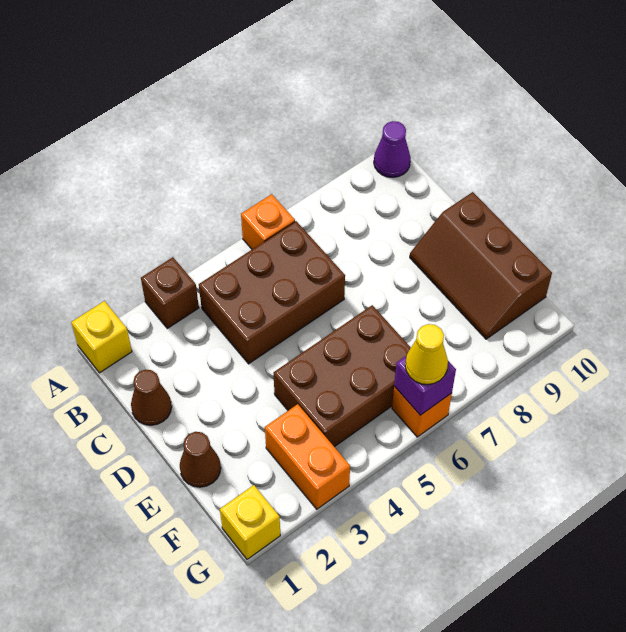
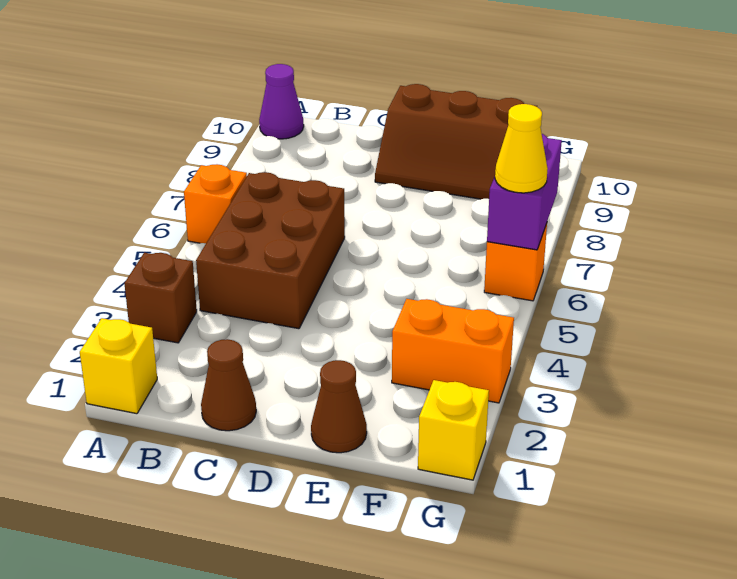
brown 2x3 brick [274,305,411,447] -> none
purple 1x1 brick [394,356,456,415] -> purple 1x2 brick [487,134,562,250]

